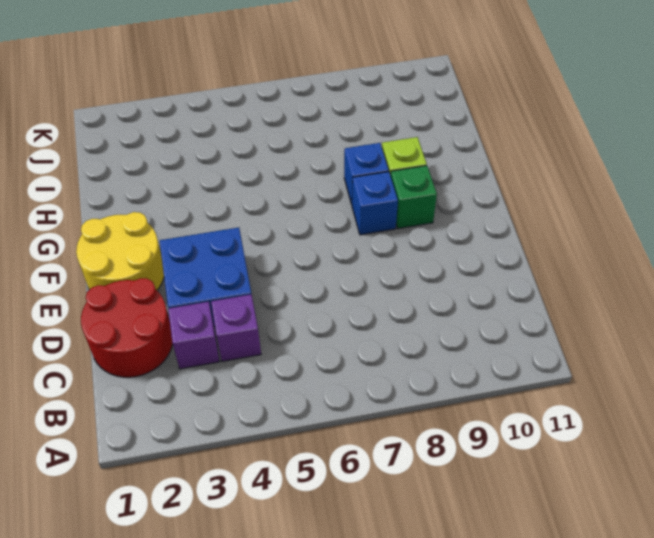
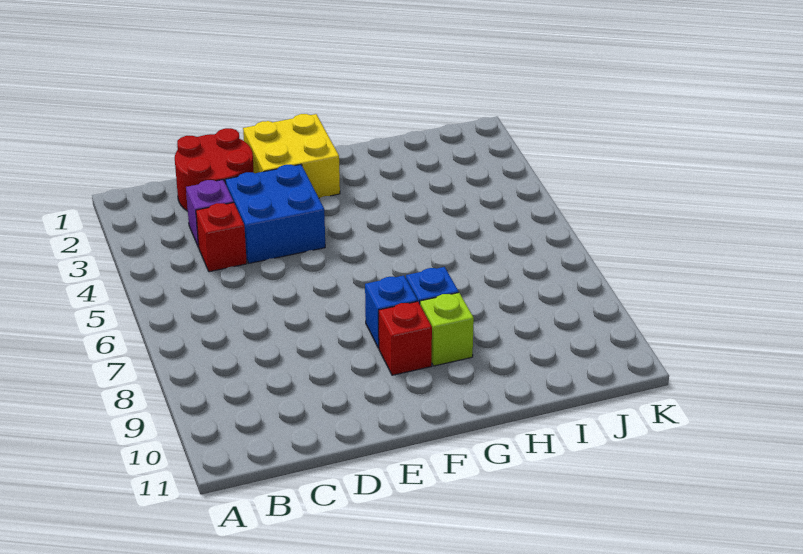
purple 1x1 brick [211,294,261,361] -> red 1x1 brick [196,203,247,272]
yellow 2x2 round brick [76,212,164,290] -> yellow 2x2 brick [243,114,340,198]
green 1x1 brick [391,166,437,229] -> red 1x1 brick [379,301,432,375]

